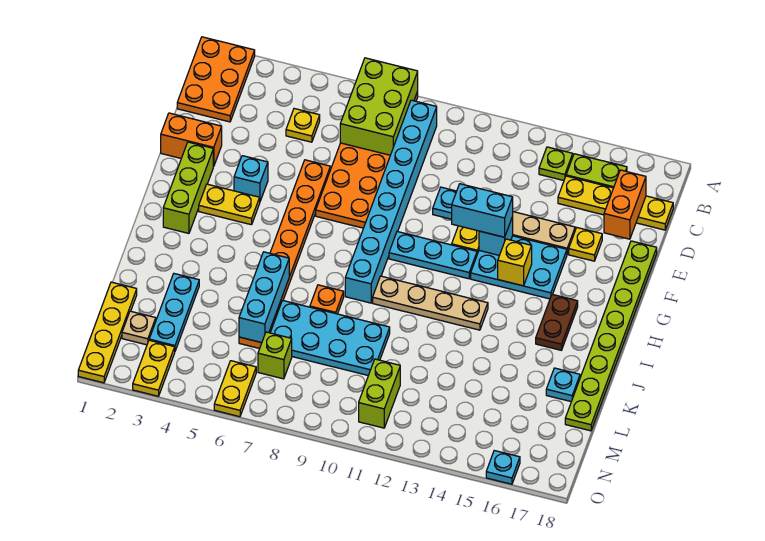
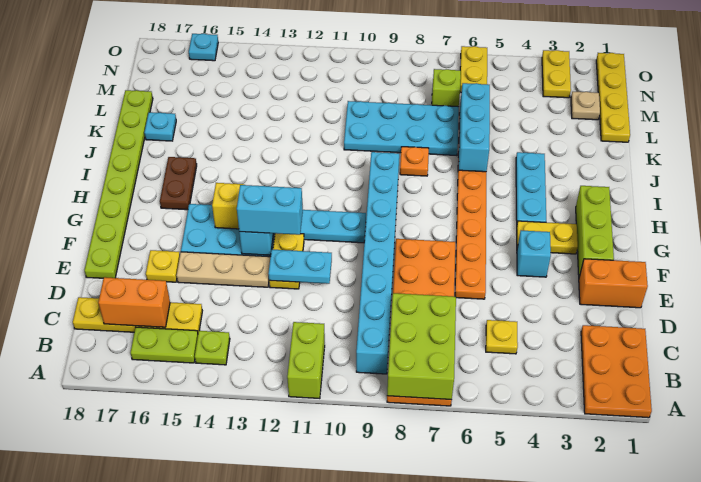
orange 1x2 brick [604,170,646,239] -> orange 1x2 brick turned to [98,277,170,327]
tan 1x4 plate [373,276,488,330] -> none
cyan 1x3 plate [149,274,199,351] -> cyan 1x3 plate moved to [516,152,546,222]
lime 1x2 brick [359,359,400,428] -> lime 1x2 brick moved to [287,322,325,399]

